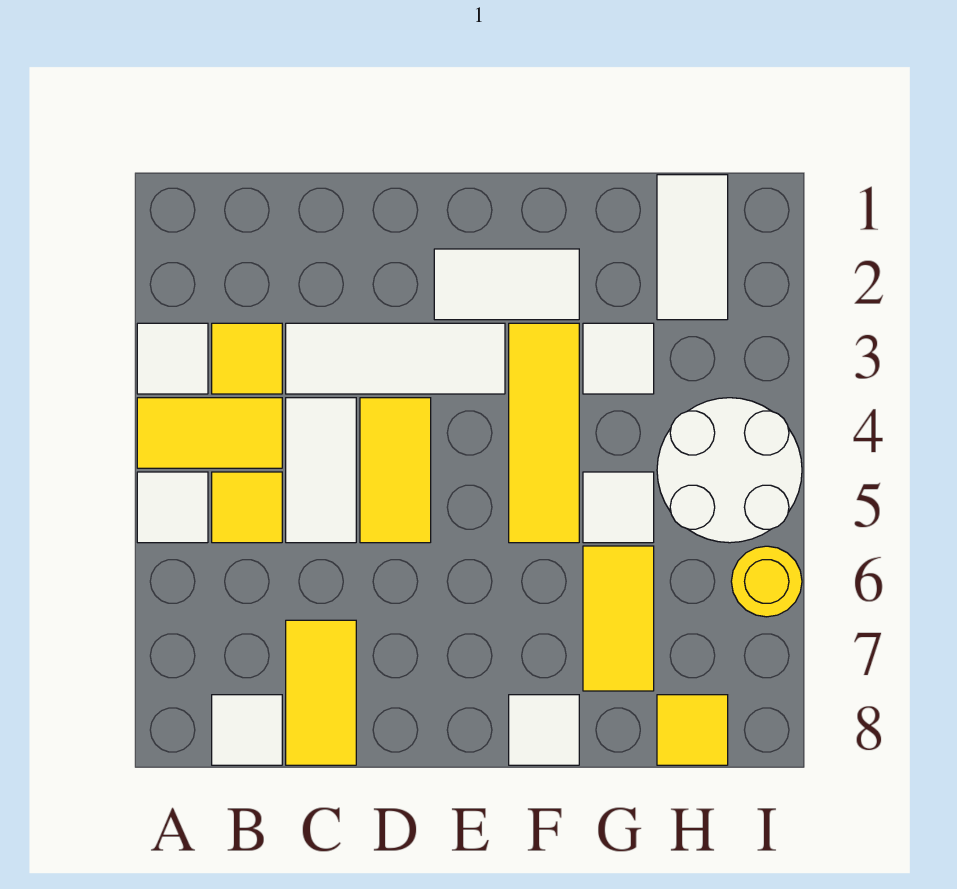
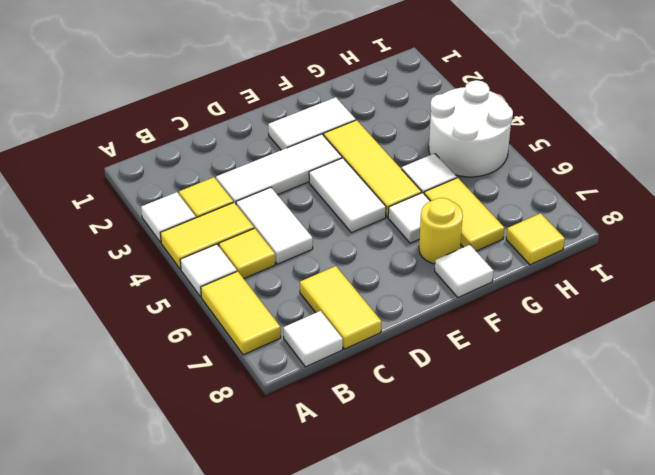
yellow 1x2 tile [360,398,431,543] -> yellow 1x2 tile moved to [201,271,281,355]
white 1x1 tile [583,323,654,394] -> white 1x1 tile moved to [388,193,430,243]
white 1x2 tile [657,175,728,320] -> white 1x2 tile moved to [309,158,386,233]
yellow 1x1 round brick [731,546,802,617] -> yellow 1x1 round brick moved to [419,198,463,264]

